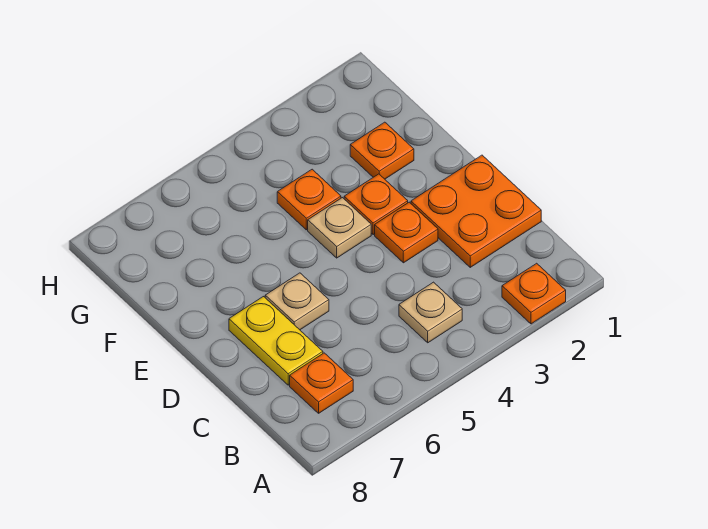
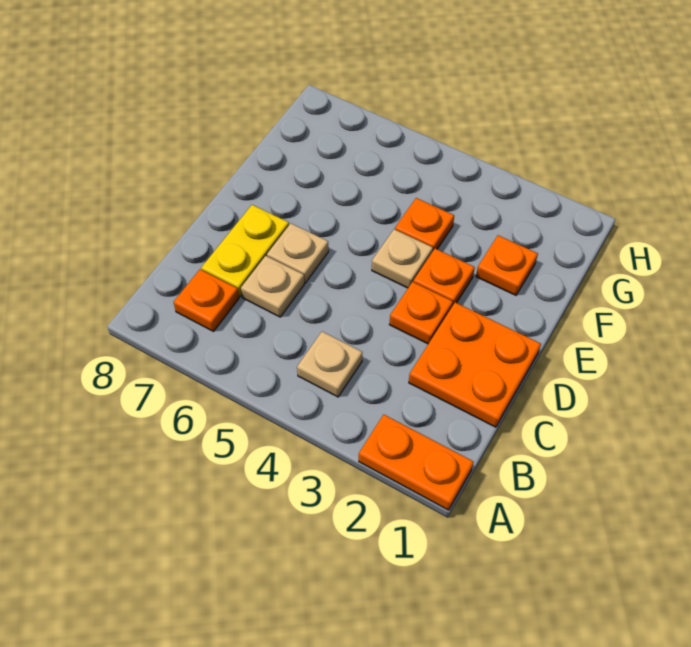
orange 1x1 plate [502,263,566,324] -> orange 1x2 plate [359,415,474,510]
none -> tan 1x1 plate [241,256,304,317]

